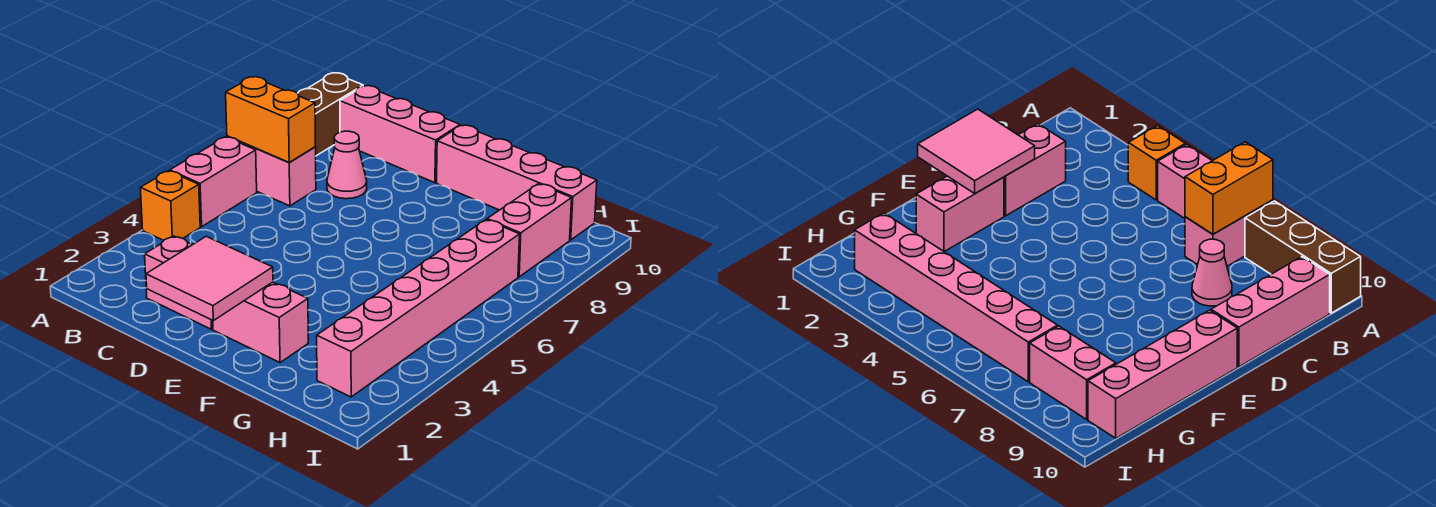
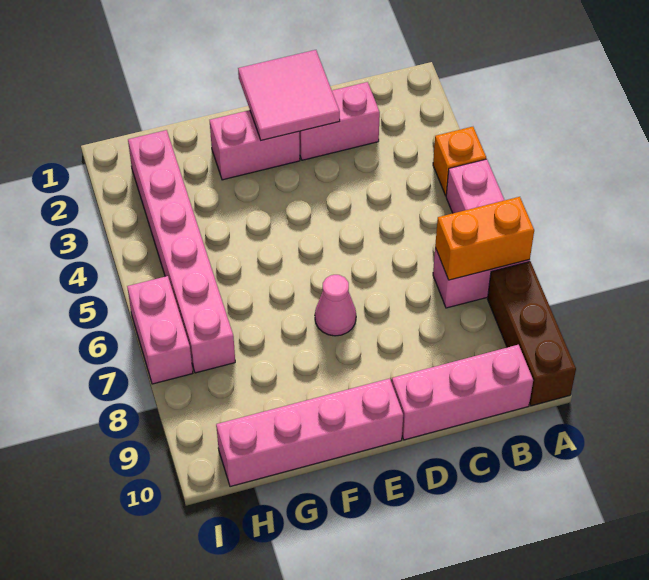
pink 1x1 cone [327,131,367,199] -> pink 1x1 cone moved to [315,275,356,336]
pink 1x2 brick [487,184,572,277] -> pink 1x2 brick moved to [127,276,193,384]

